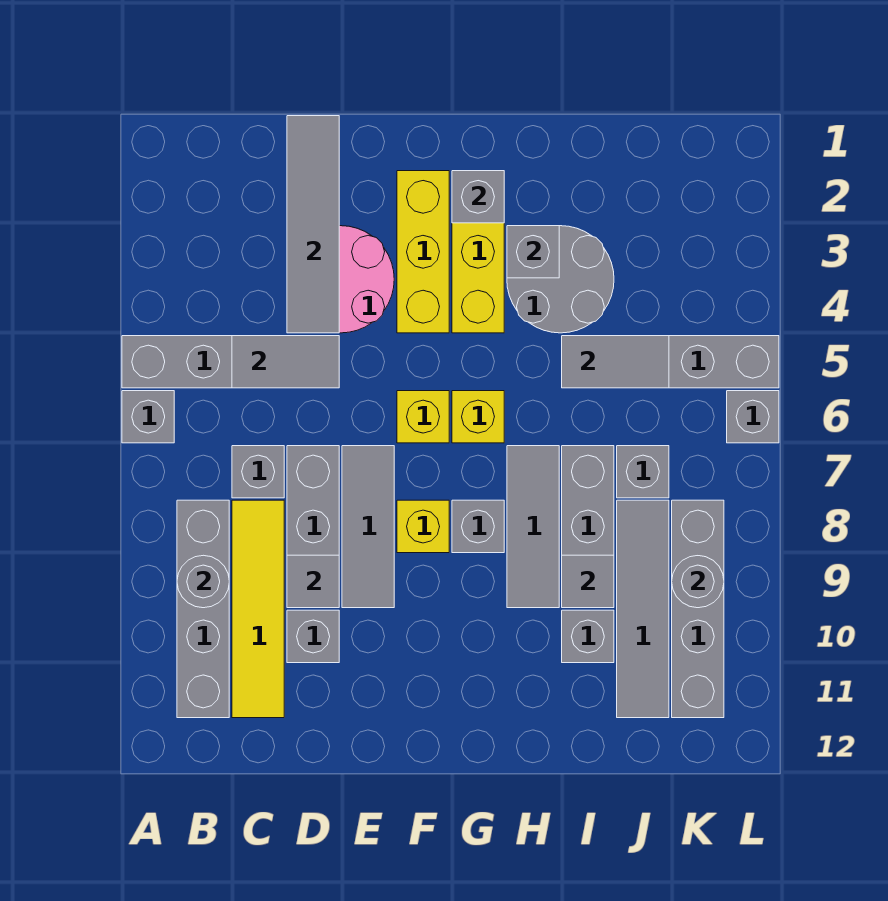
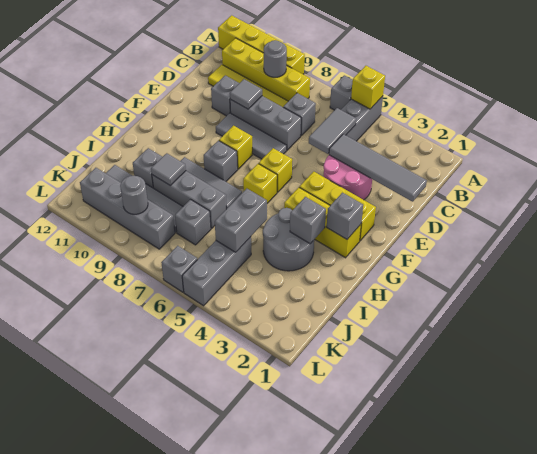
none -> yellow 1x1 brick [351,66,385,109]
none -> yellow 1x4 brick [218,15,305,74]
grey 1x4 brick [177,500,229,718] -> yellow 1x4 brick [222,38,310,101]
grey 1x2 tile [562,336,669,388] -> grey 1x2 brick [215,189,267,252]

